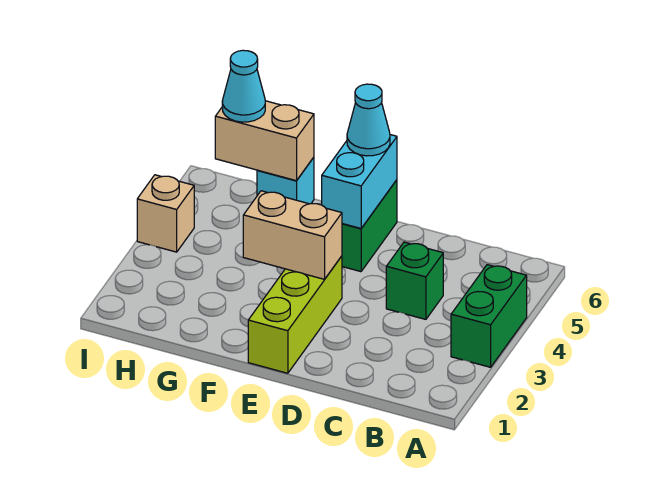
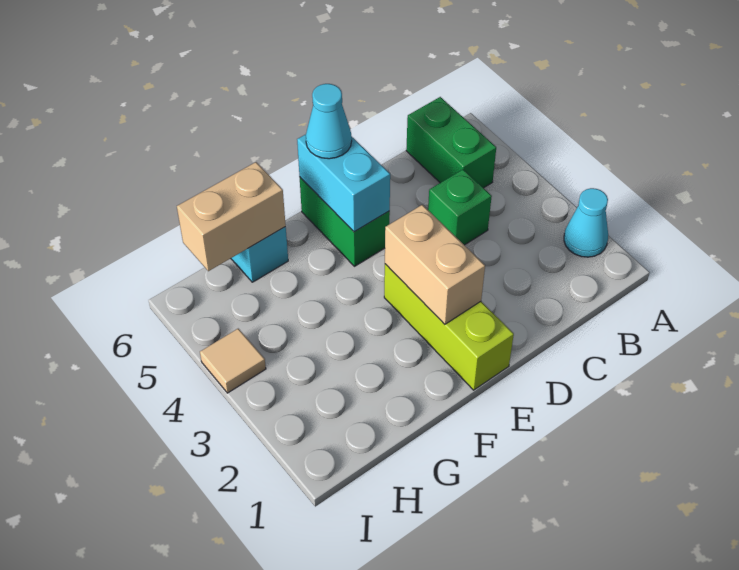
green 1x2 brick [451,265,527,367] -> green 1x2 brick moved to [406,97,496,188]
tan 1x2 brick [243,191,342,279] -> tan 1x2 brick turned to [385,205,485,324]
cyan 1x1 cone [222,50,265,122] -> cyan 1x1 cone moved to [564,188,608,257]
tan 1x1 brick [137,175,194,252] -> tan 1x1 tile [200,329,266,393]

